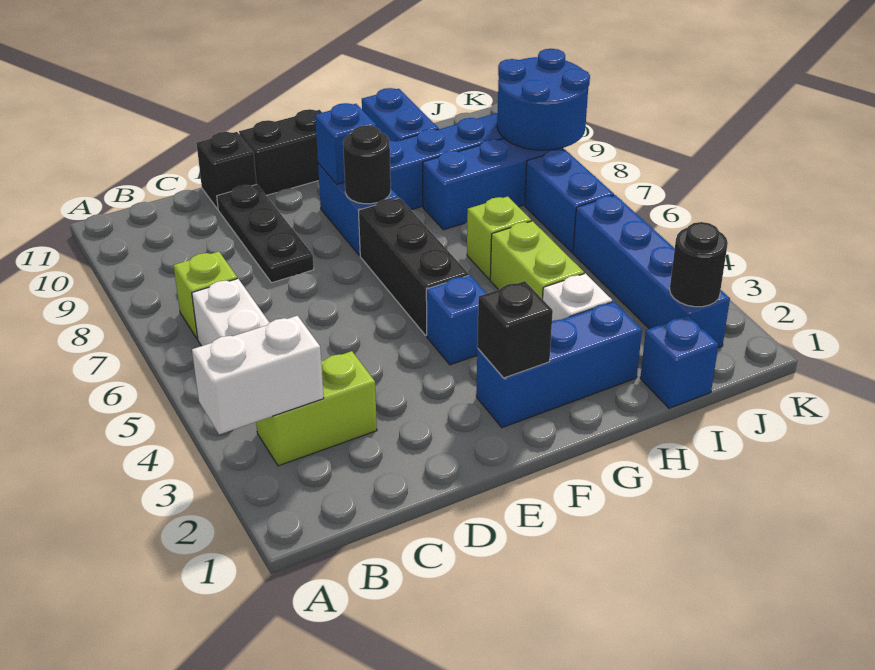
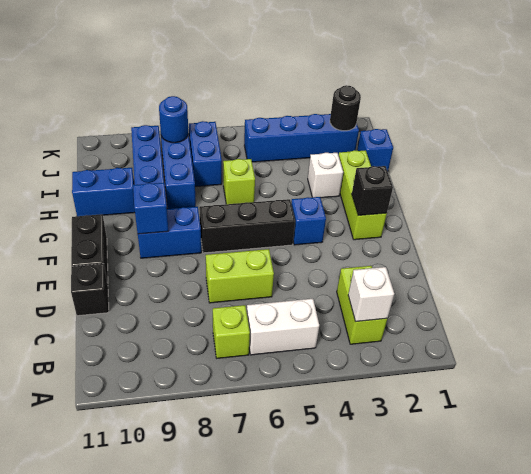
white 1x2 brick [192,316,324,434] -> white 1x1 brick [348,267,394,322]
black 1x3 plate [217,185,314,283] -> none
blue 1x3 brick [476,302,642,428] -> lime 1x3 brick [338,150,387,240]
black 1x1 round brick [343,125,391,204] -> none
lime 1x2 brick [490,221,584,299] -> lime 1x2 brick moved to [206,249,274,303]
blue 1x2 brick [525,149,614,252] -> blue 1x2 brick turned to [189,121,222,187]
blue 2x2 round brick [497,49,590,150] -> blue 1x1 round brick [159,96,188,143]

